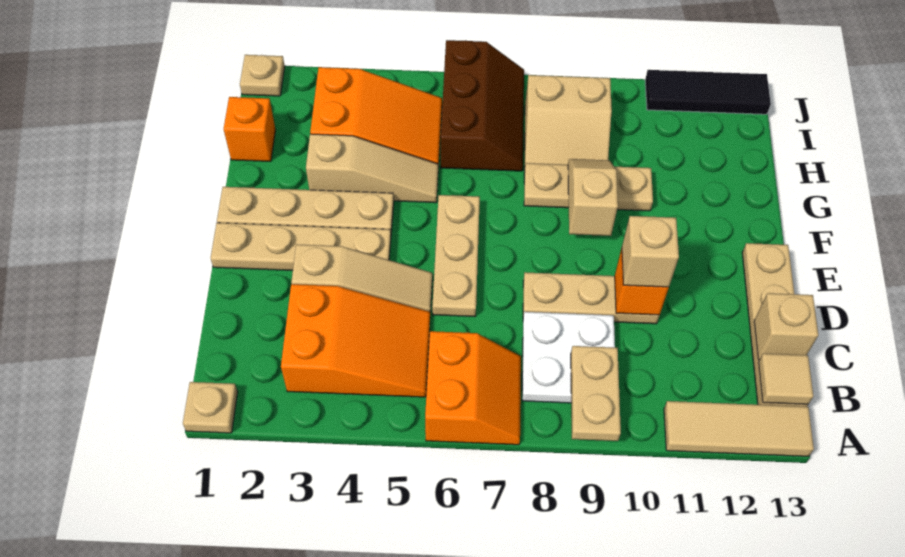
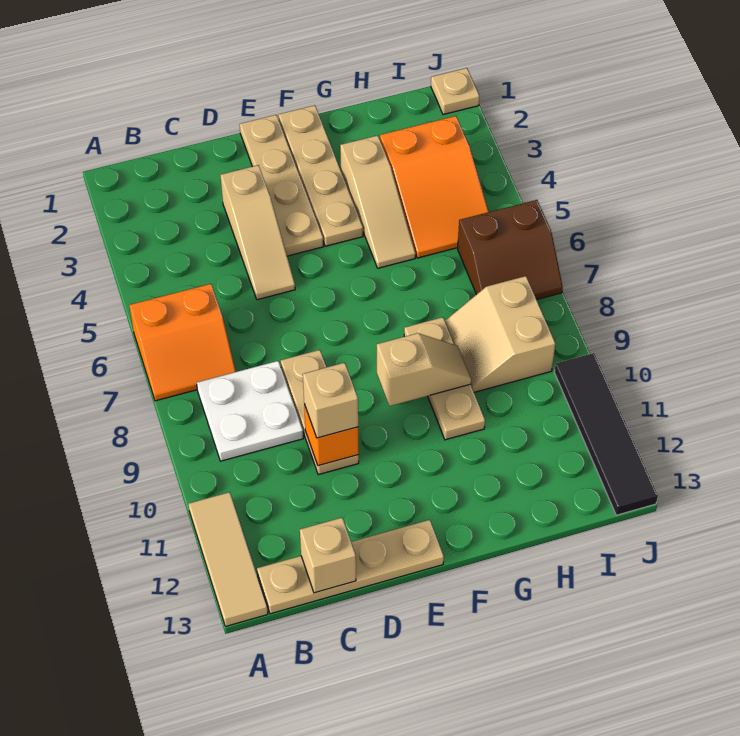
tan 1x1 plate [183,382,238,433] -> none
tan 1x2 plate [571,346,621,441] -> none
orange 2x3 slope [281,284,430,397] -> none
tan 1x1 tile [759,353,813,404] -> none
tan 1x3 plate [432,195,480,317] -> none
orange 1x1 brick [224,97,275,161] -> none
brown 2x3 slope [441,40,524,171] -> brown 2x2 slope [458,200,563,300]
black 1x3 tile [645,70,771,114] -> black 1x4 tile [554,353,658,515]

